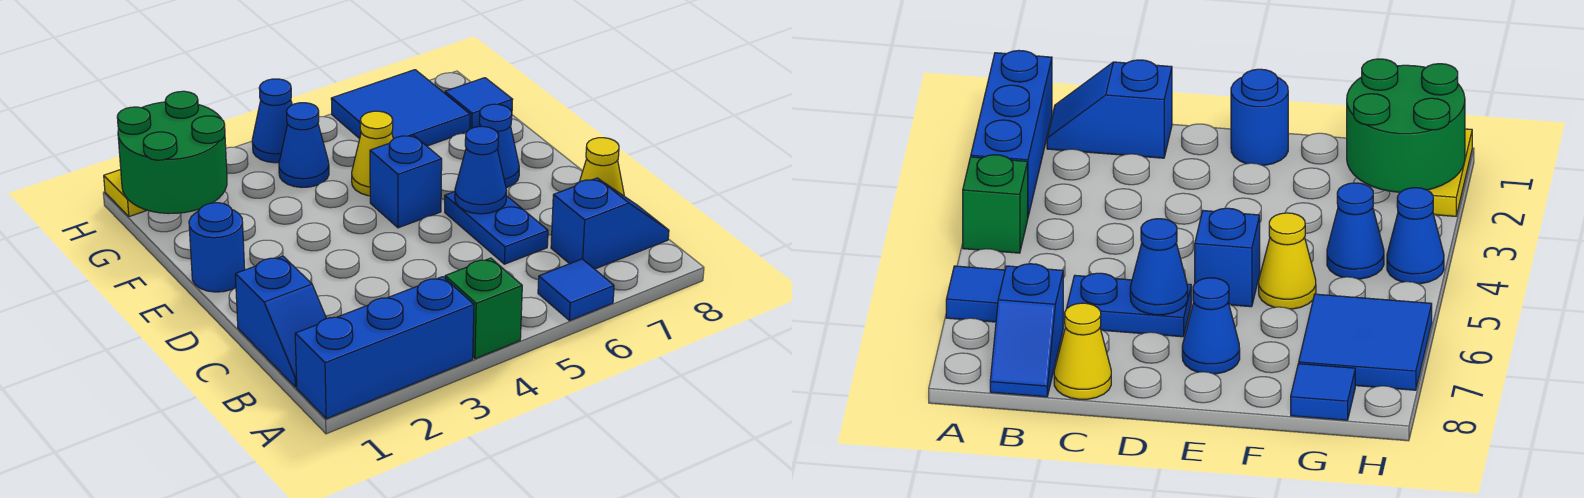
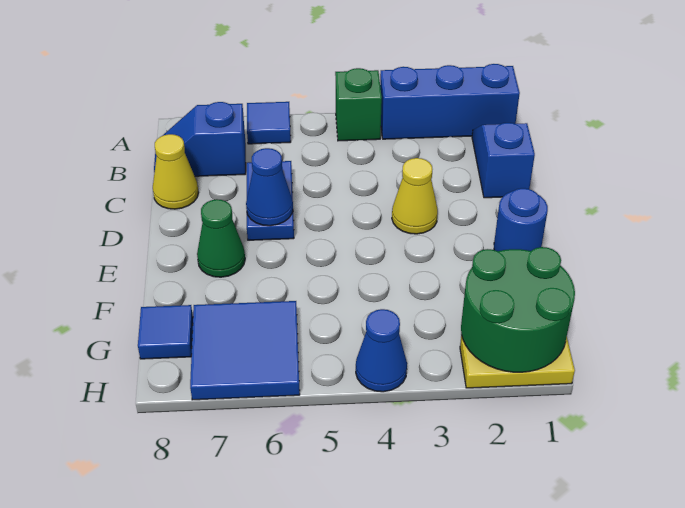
blue 1x1 brick [370,135,442,228] -> none
blue 1x1 cone [479,104,519,188] -> green 1x1 cone [197,199,245,277]
yellow 1x1 cone [352,111,393,196] -> yellow 1x1 cone moved to [392,158,438,234]
blue 1x1 cone [279,103,329,187] -> none

